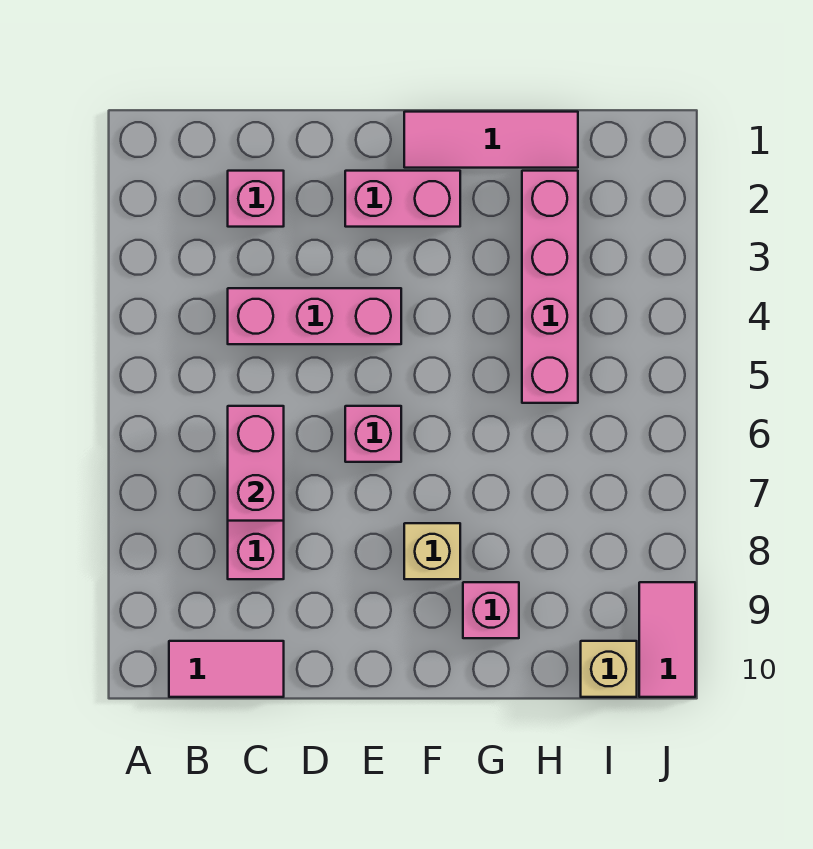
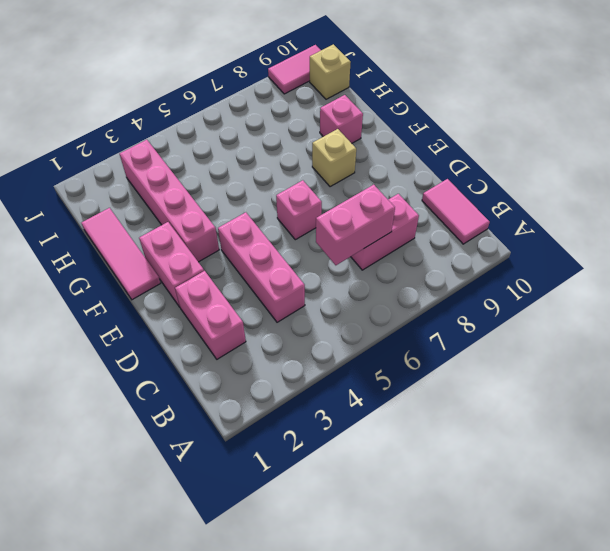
pink 1x1 brick [228,171,284,227] -> pink 1x2 brick [175,271,246,359]
pink 1x4 brick [522,171,578,403] -> pink 1x4 brick turned to [120,140,219,262]

